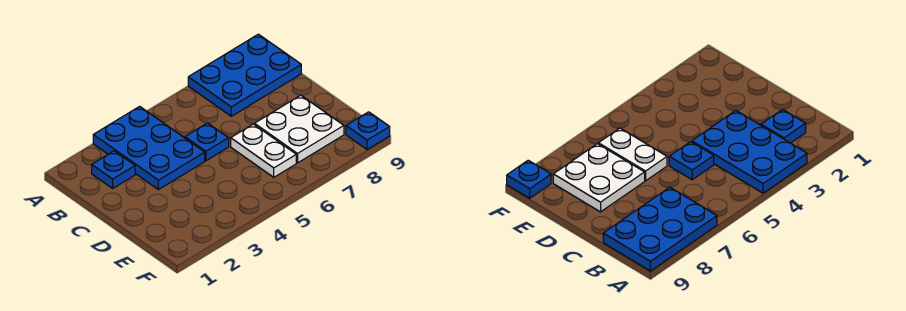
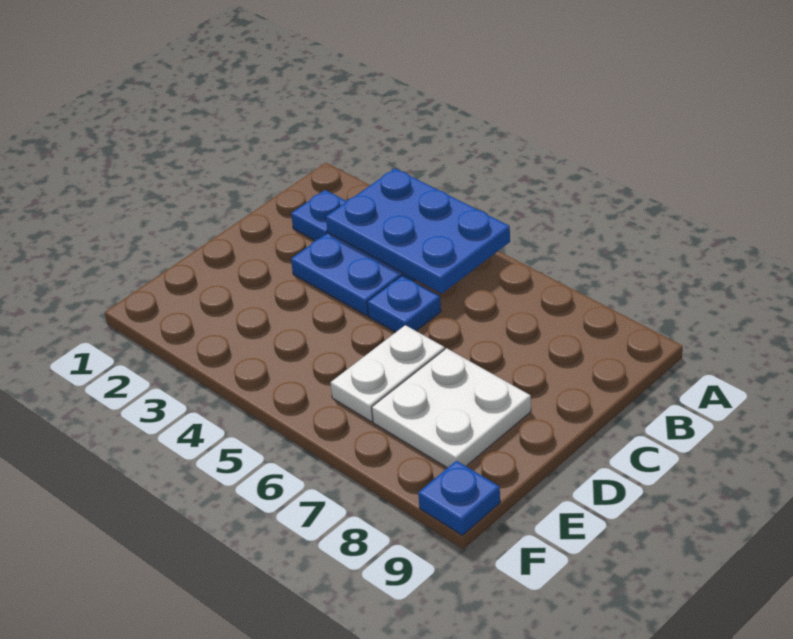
blue 2x3 plate [188,34,301,116] -> blue 2x3 plate moved to [326,168,510,294]

